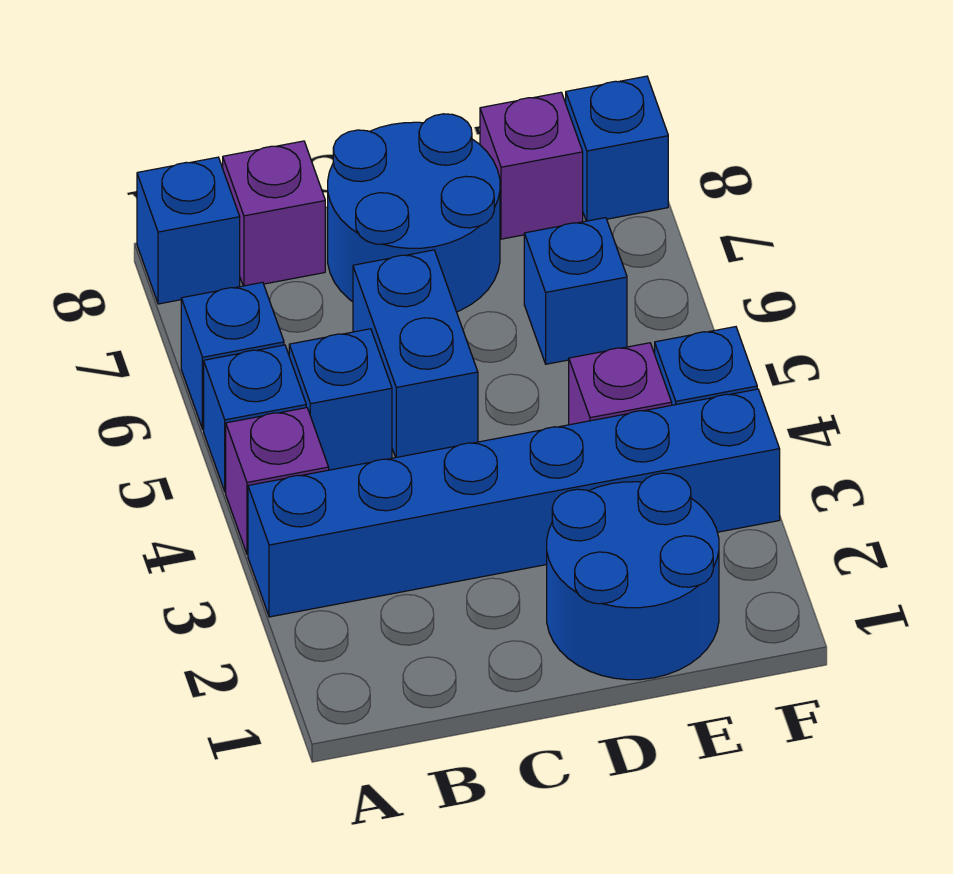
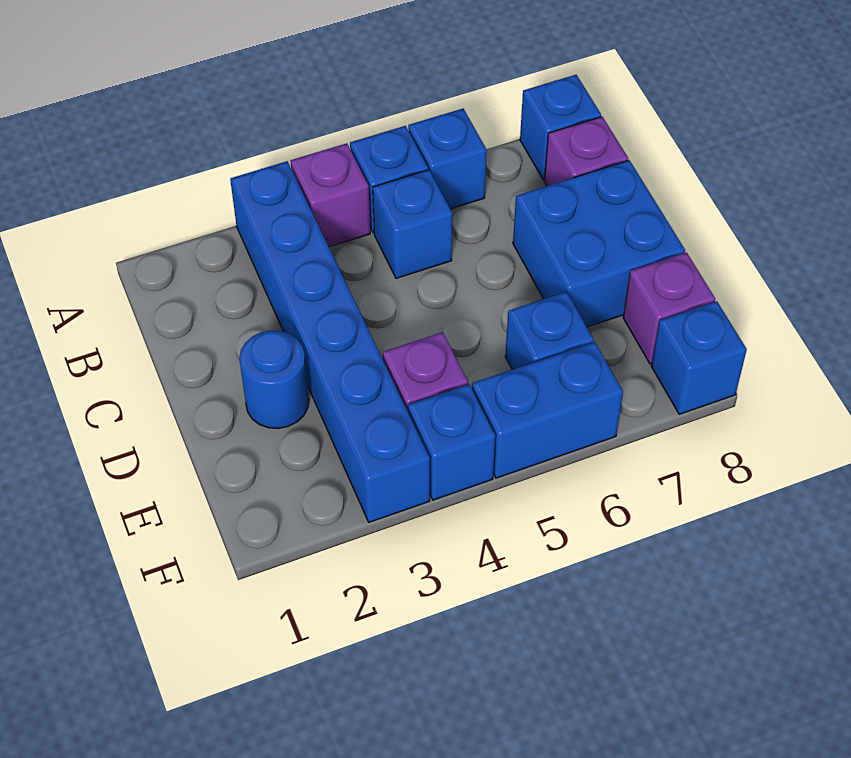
blue 1x2 brick [353,250,478,457] -> blue 1x2 brick moved to [472,342,623,478]
blue 2x2 round brick [328,114,500,312] -> blue 2x2 brick [513,160,685,327]
blue 2x2 round brick [547,473,719,680] -> blue 1x1 round brick [239,330,309,428]

